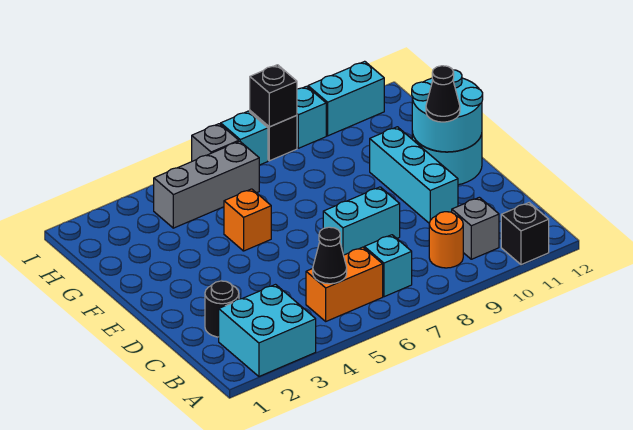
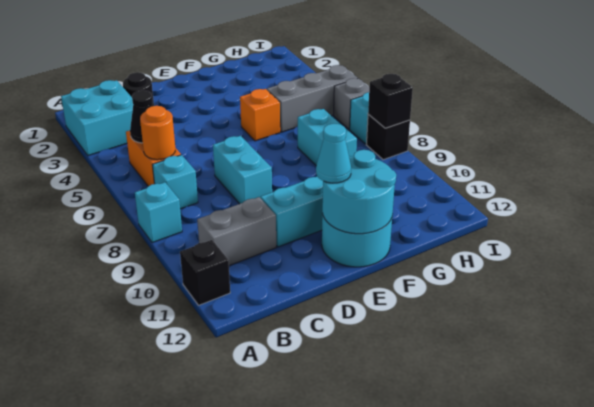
orange 1x1 round brick [429,212,463,268] -> orange 1x1 round brick moved to [140,106,175,160]
grey 1x1 brick [452,197,499,259] -> grey 1x2 brick [197,197,276,266]
black 1x1 cone [426,66,460,122] -> cyan 1x1 cone [316,124,351,183]
grey 1x3 brick [154,141,259,228] -> grey 1x3 brick turned to [266,65,358,132]
cyan 1x1 brick [297,86,326,148] -> cyan 1x1 brick moved to [135,182,182,243]
cyan 1x2 brick [308,61,384,136] -> cyan 1x2 brick moved to [298,109,357,165]

